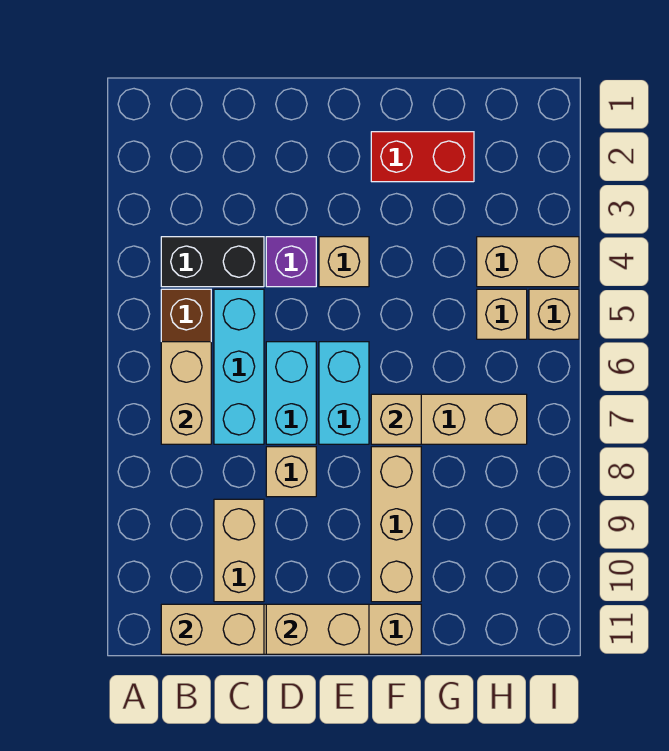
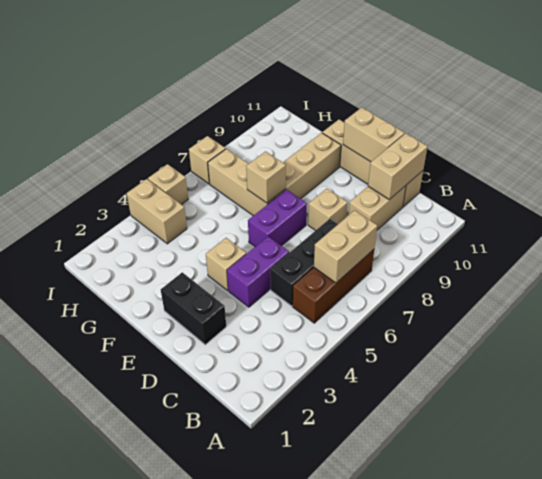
black 1x2 brick [161,237,264,287] -> black 1x2 brick moved to [161,272,226,345]
tan 1x2 brick [161,604,264,654] -> tan 1x2 brick turned to [368,133,428,200]
cyan 1x3 brick [214,289,264,444] -> black 1x3 brick [270,219,338,306]
purple 1x1 brick [266,237,316,287] -> purple 1x2 brick [227,237,289,307]
cyan 1x2 brick [266,342,316,444] -> none
cyan 1x2 brick [319,342,369,444] -> purple 1x2 brick [248,190,307,247]
red 1x2 brick [371,132,474,182] -> none
tan 1x1 brick [477,289,527,339] -> tan 1x1 brick moved to [189,136,226,184]

